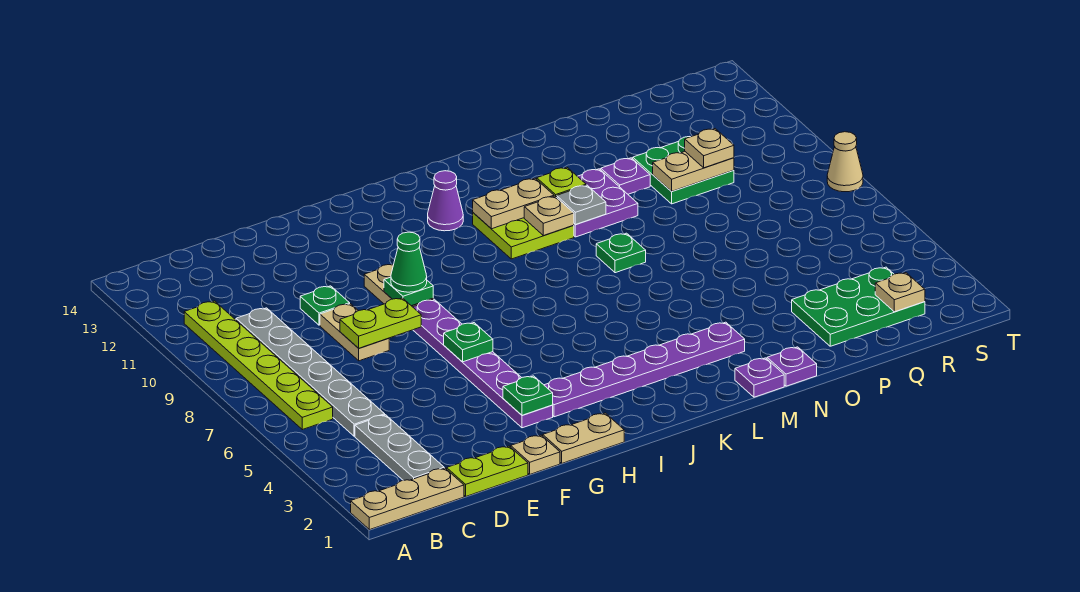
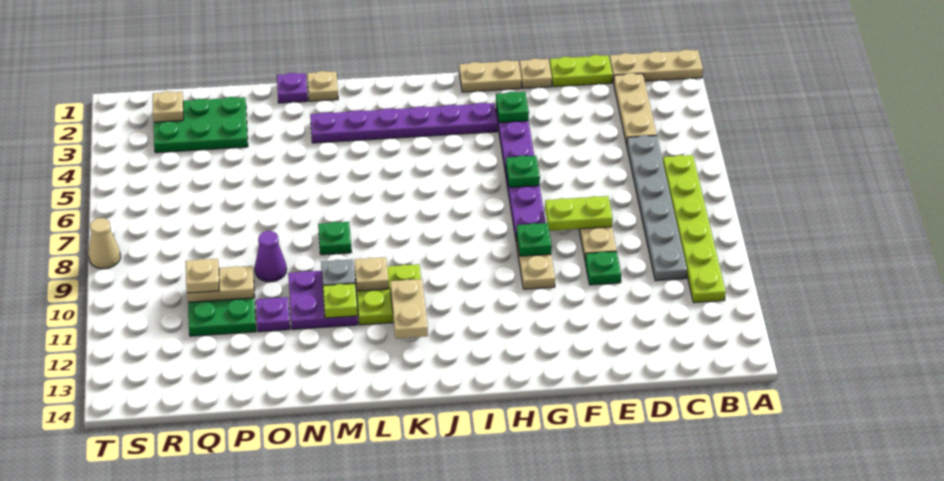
grey 1x3 plate [355,415,444,481] -> tan 1x3 plate [614,73,657,145]
green 1x1 cone [391,232,427,292] -> none
purple 1x1 cone [428,171,463,231] -> purple 1x1 cone moved to [255,231,287,282]
tan 1x2 plate [473,178,554,229] -> tan 1x2 plate turned to [390,279,428,338]
purple 1x1 plate [735,358,784,397] -> tan 1x1 plate [307,71,338,101]

